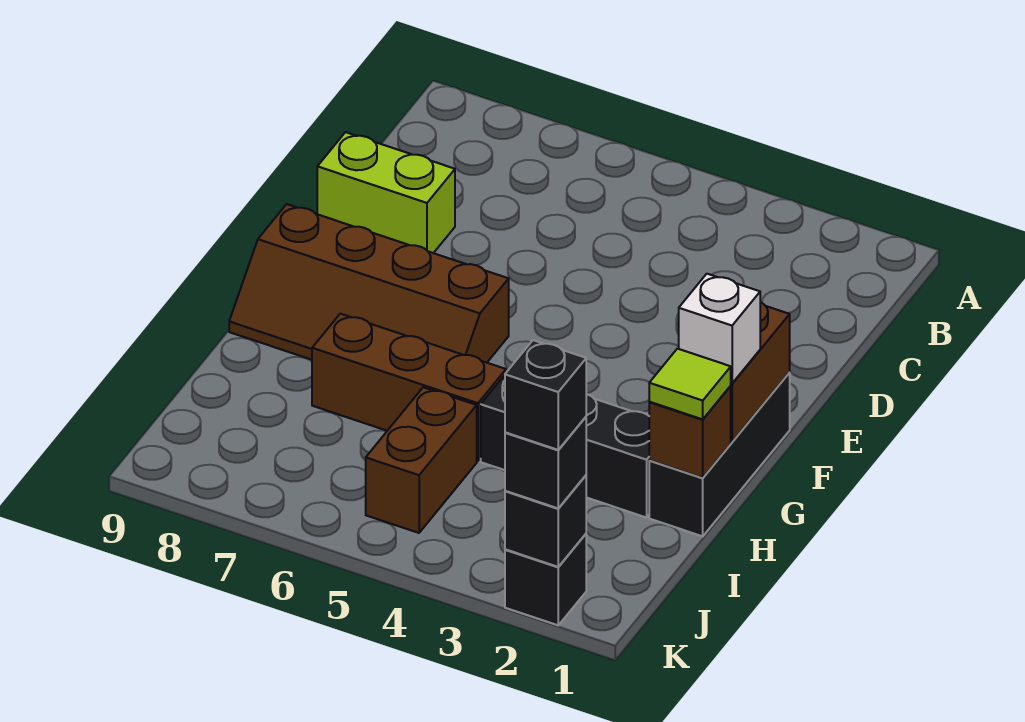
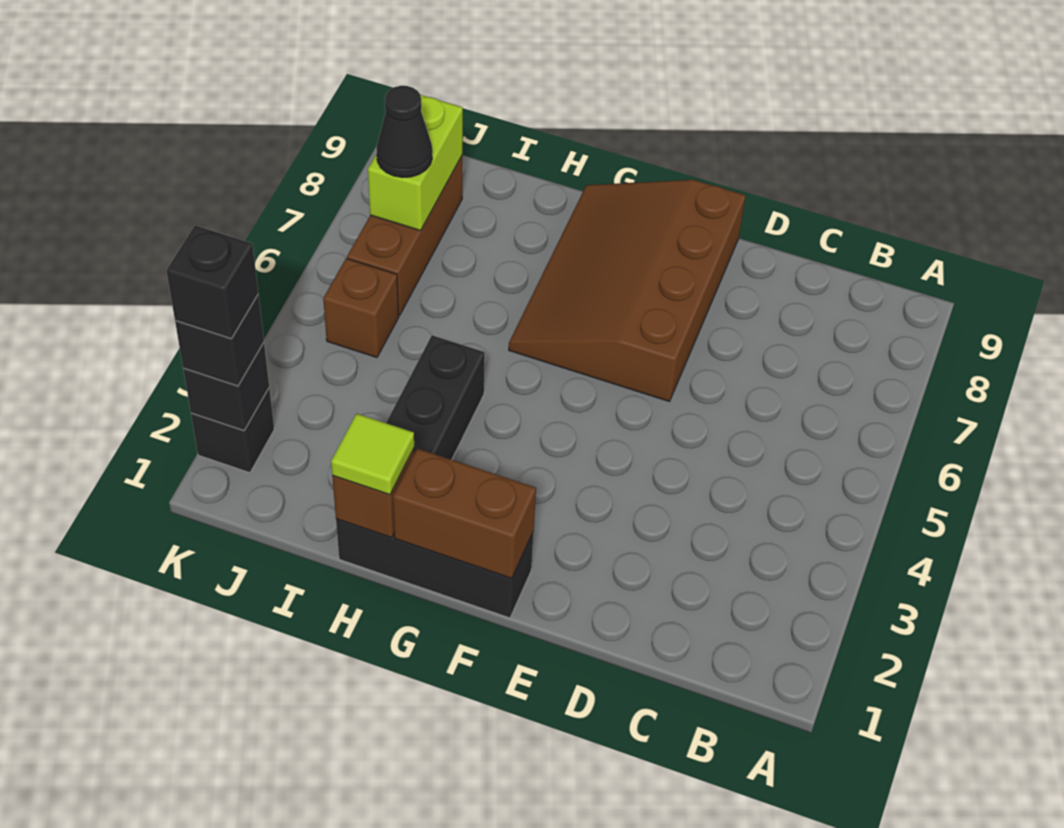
lime 1x2 brick [317,132,455,253] -> lime 1x2 brick moved to [368,95,463,231]
brown 2x4 slope [229,204,509,363] -> brown 3x4 slope [509,180,746,402]
white 1x1 brick [679,274,760,383] -> none
brown 1x3 brick [312,314,506,461] -> brown 1x3 brick moved to [347,156,462,316]
brown 1x2 brick [366,387,477,533] -> brown 1x1 brick [323,258,399,357]
none -> black 1x1 cone [376,86,432,178]

